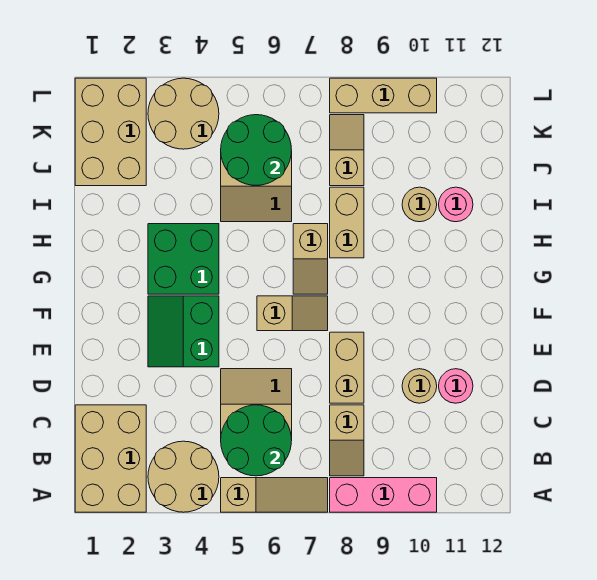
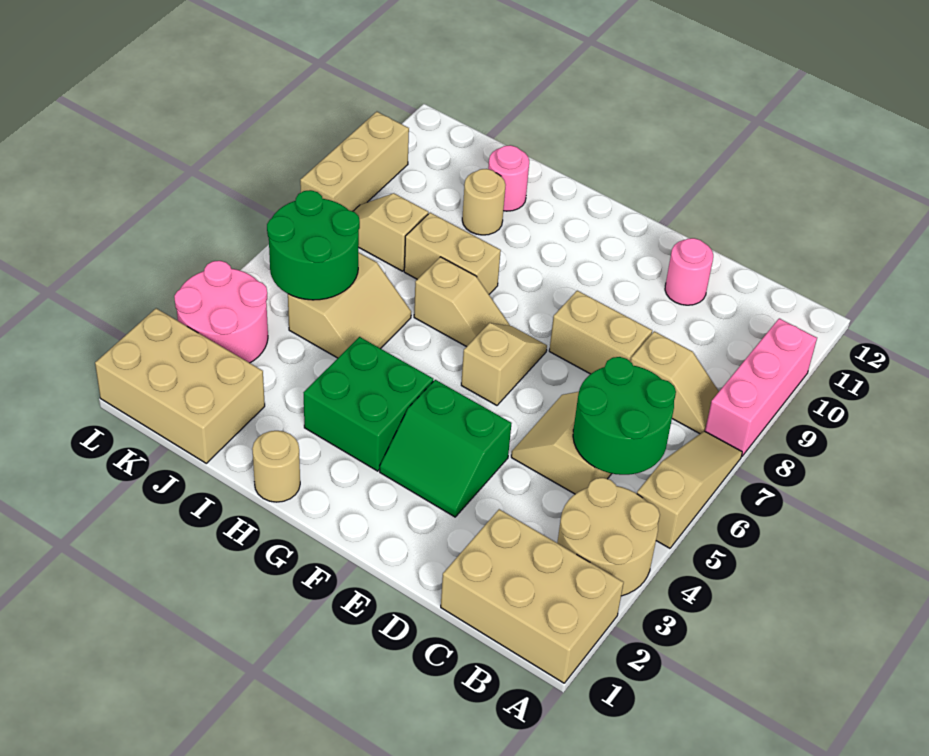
tan 1x1 round brick [402,369,437,403] -> tan 1x1 round brick moved to [252,431,300,502]
tan 2x2 round brick [148,78,219,149] -> pink 2x2 round brick [174,261,268,363]

